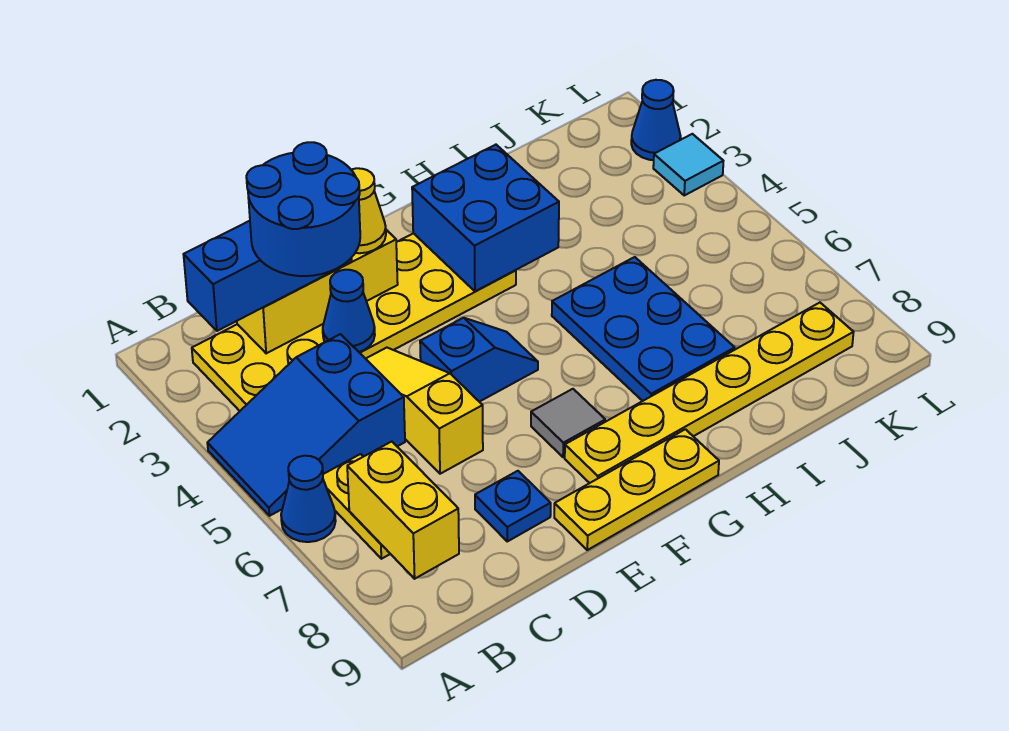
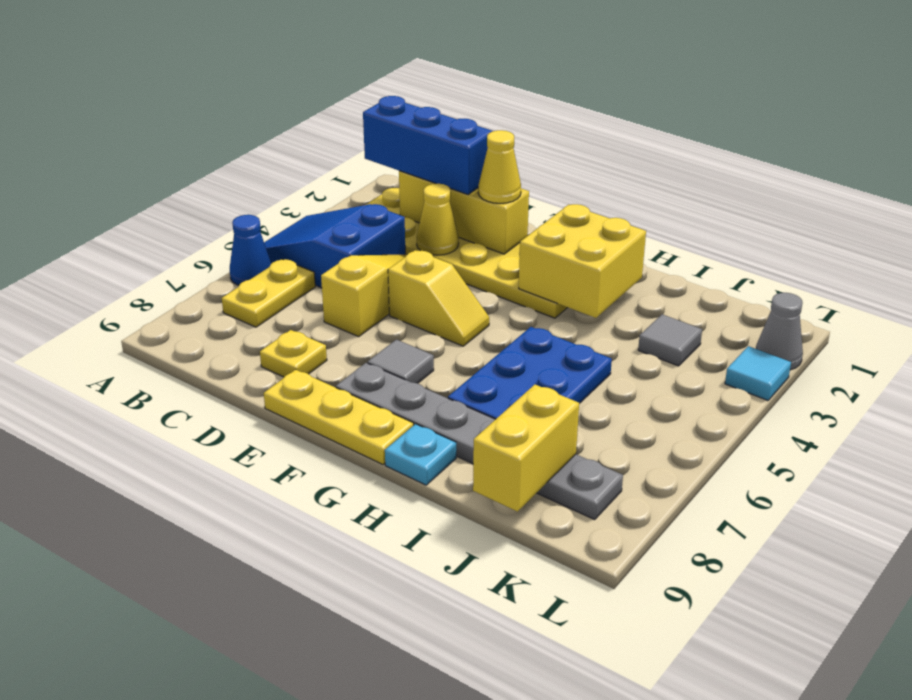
yellow 1x2 brick [347,442,459,579] -> yellow 1x2 brick moved to [473,385,579,512]
blue 2x2 round brick [246,142,360,276] -> none
blue 1x1 cone [323,270,375,352] -> yellow 1x1 cone [417,184,459,255]
blue 1x1 plate [475,471,551,541] -> yellow 1x1 plate [260,330,327,377]
blue 1x2 slope [420,318,538,402] -> yellow 1x2 slope [388,250,489,346]
yellow 1x6 plate [565,303,854,483] -> grey 1x6 plate [336,363,623,519]
blue 2x2 brick [412,145,559,291] -> yellow 2x2 brick [519,204,646,318]
none -> cyan 1x1 plate [385,424,456,485]
none -> grey 1x1 tile [638,314,702,366]
blue 1x1 cone [631,80,681,160] -> grey 1x1 cone [756,293,803,370]

